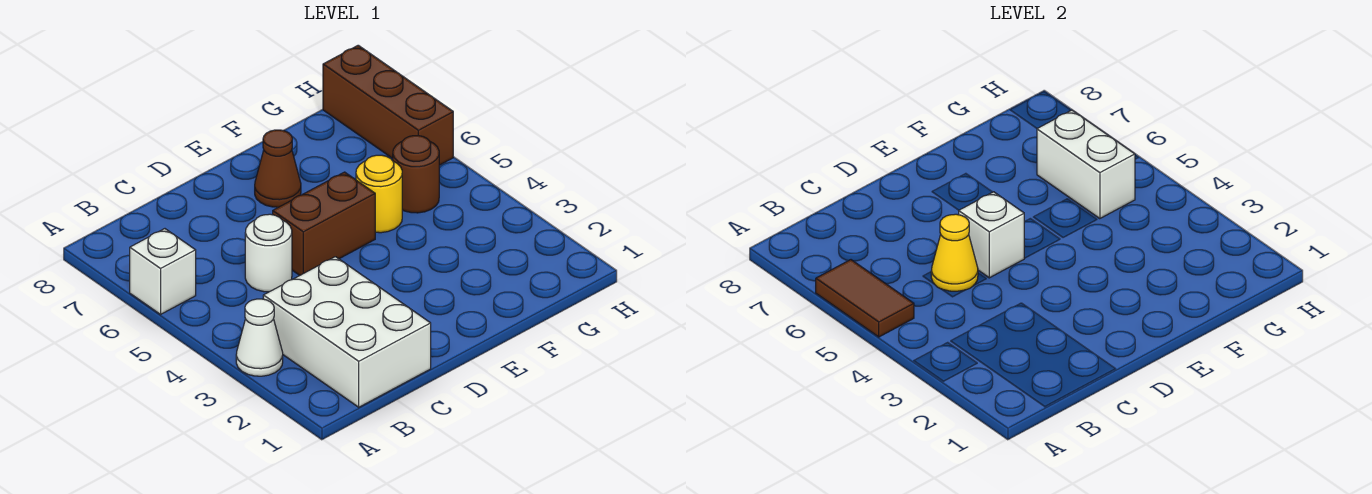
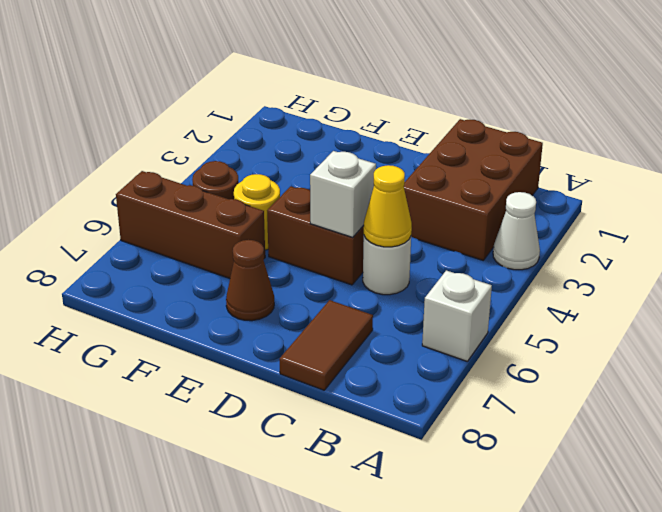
brown 1x2 tile [816,260,914,337] -> brown 1x2 tile moved to [280,300,373,390]
white 2x3 brick [263,257,431,407] -> brown 2x3 brick [404,119,543,260]
white 1x2 brick [1037,110,1135,219] -> none
brown 1x3 brick [323,45,453,165] -> brown 1x3 brick turned to [116,171,265,278]

